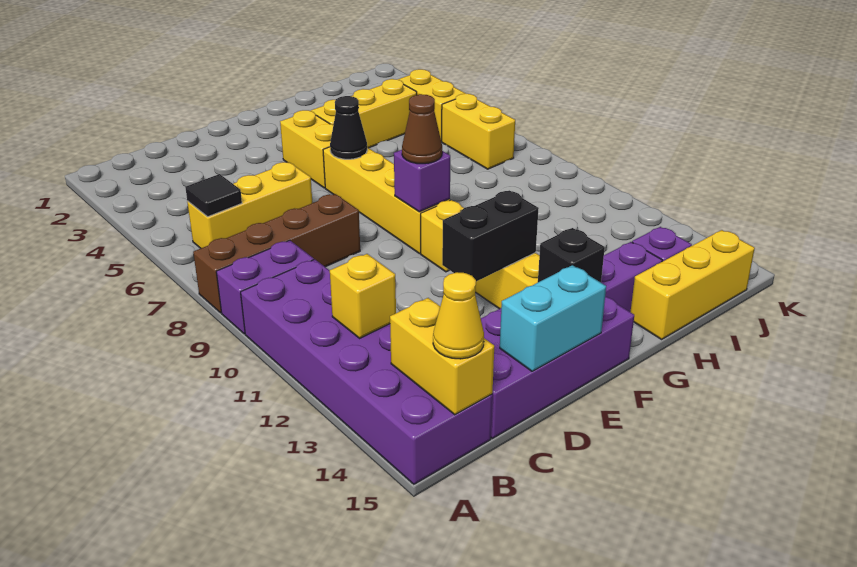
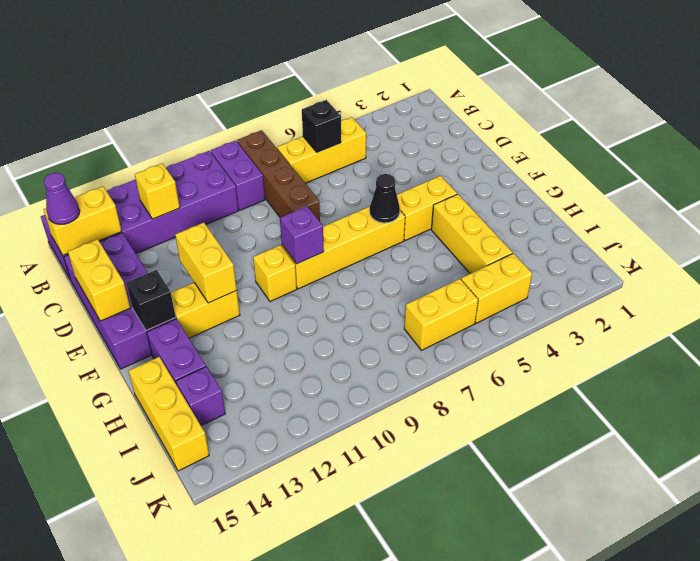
yellow 1x3 brick [187,162,312,248] -> yellow 1x3 brick turned to [277,117,366,183]
black 1x1 tile [185,174,242,217] -> black 1x1 brick [302,100,341,152]
yellow 1x1 cone [433,272,484,359] -> purple 1x1 cone [44,173,80,224]
cyan 1x2 brick [500,265,606,371] -> yellow 1x2 brick [68,239,130,321]
black 1x2 brick [442,190,539,281] -> yellow 1x2 brick [175,223,237,303]
brown 1x1 cone [402,94,442,164] -> none

